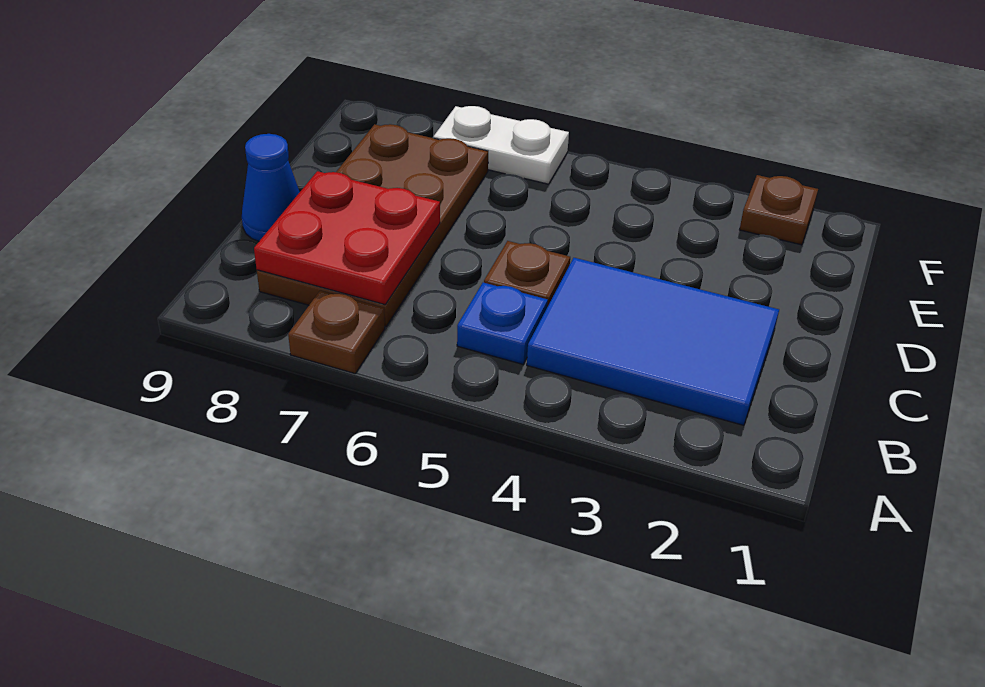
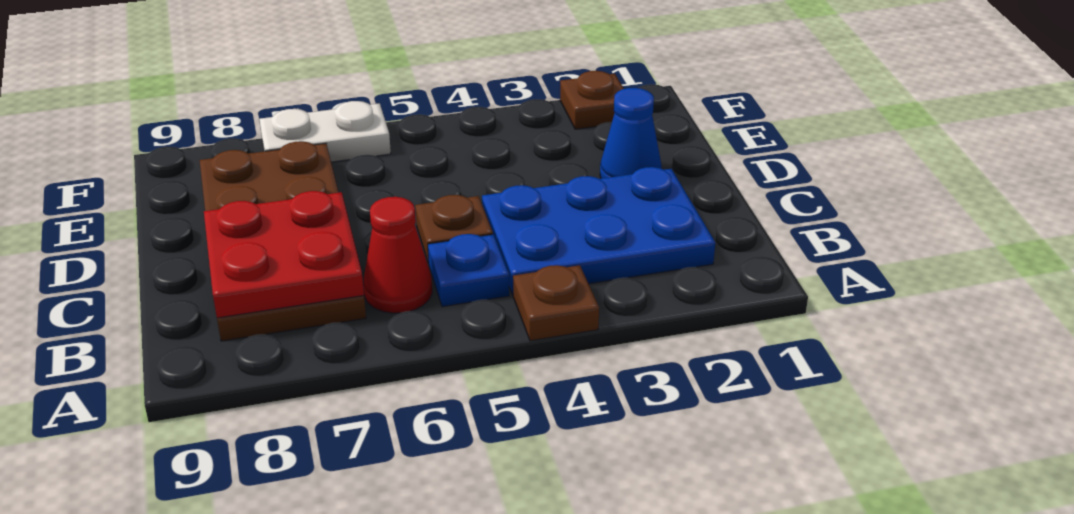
brown 1x1 plate [288,290,385,374] -> brown 1x1 plate moved to [513,265,599,341]
blue 2x3 tile [527,258,779,425] -> blue 2x3 plate [482,167,715,295]
none -> red 1x1 cone [363,197,432,313]
blue 1x1 cone [242,134,300,241] -> blue 1x1 cone moved to [600,88,662,179]

